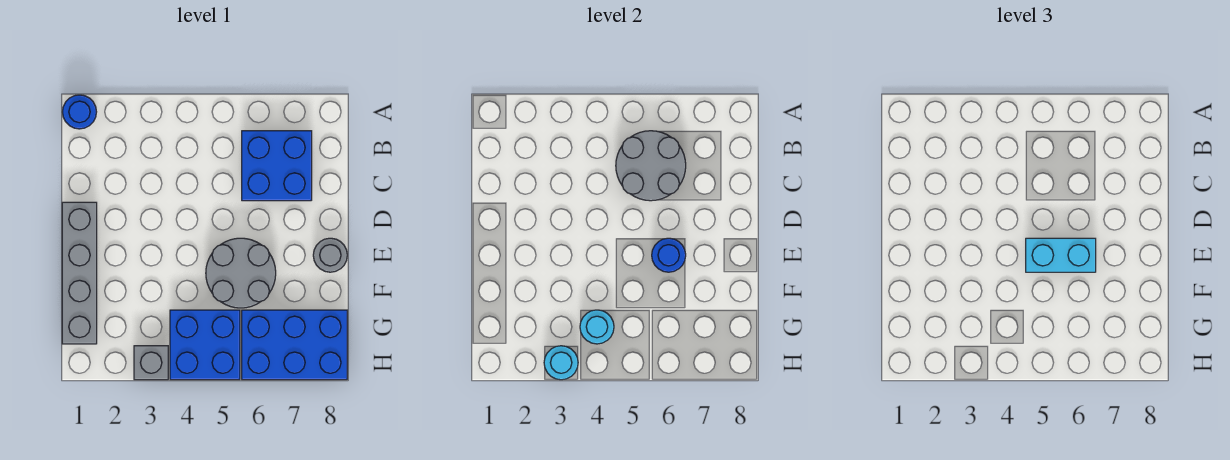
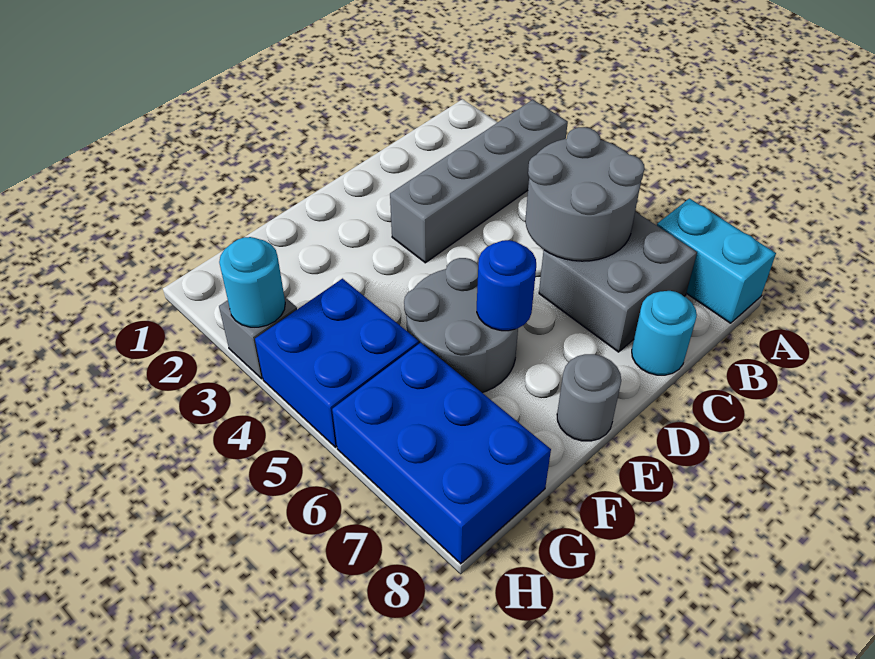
blue 1x1 round brick [63,95,96,129] -> none
blue 2x2 brick [242,131,312,201] -> grey 2x2 brick [539,212,697,352]
grey 1x4 brick [62,202,97,344] -> grey 1x4 brick moved to [390,100,568,263]
cyan 1x2 brick [1026,238,1096,272] -> cyan 1x2 brick moved to [657,198,776,323]
cyan 1x1 round brick [580,310,614,344] -> cyan 1x1 round brick moved to [632,291,697,375]

